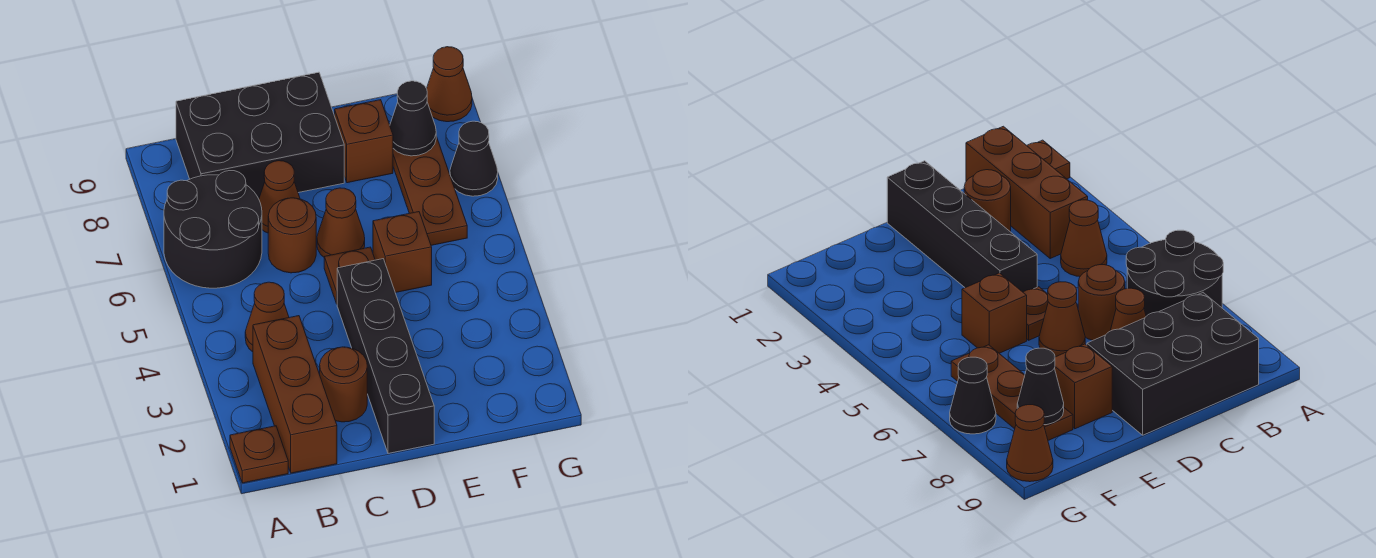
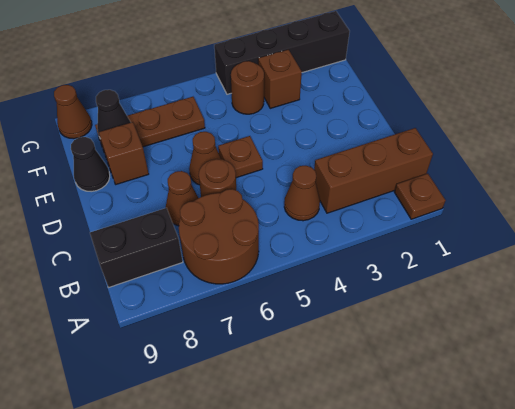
black 2x2 round brick [164,171,262,288] -> brown 2x2 round brick [179,189,259,284]
black 2x3 brick [176,72,344,199] -> black 1x2 brick [90,208,183,287]
brown 1x1 round brick [320,347,367,422] -> brown 1x1 round brick moved to [231,61,264,114]
black 1x4 brick [337,259,434,453] -> black 1x4 brick moved to [214,11,350,94]
brown 1x1 brick [373,212,432,293] -> brown 1x1 brick moved to [258,50,302,108]
black 1x1 cone [450,121,498,196] -> black 1x1 cone moved to [71,137,110,192]

